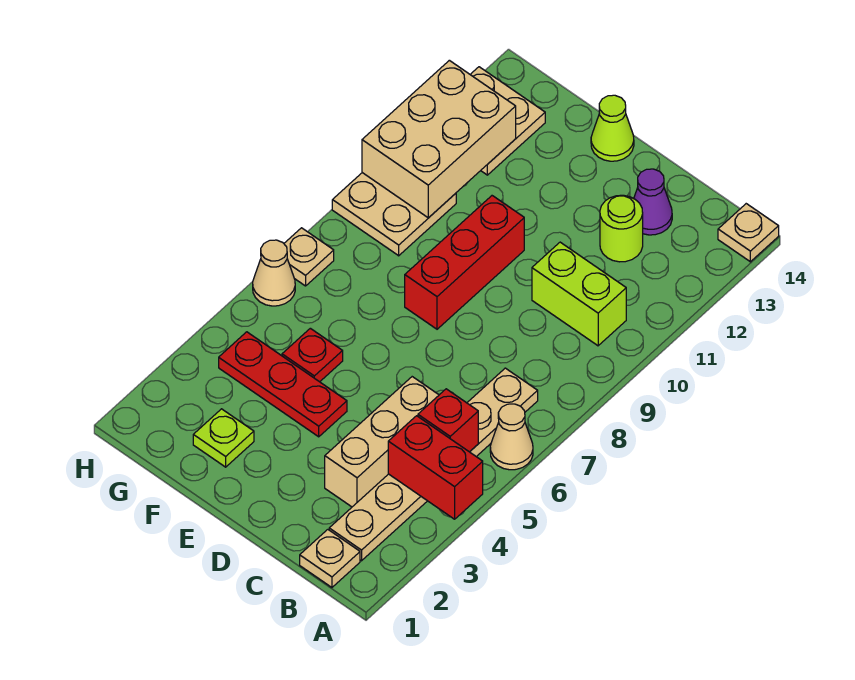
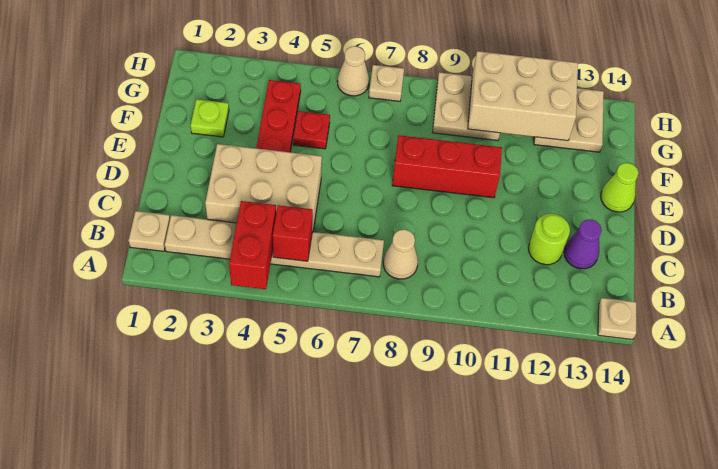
tan 1x1 cone [490,404,533,470] -> tan 1x1 cone moved to [383,229,418,279]
lime 1x2 brick [532,242,626,346] -> none
tan 1x3 brick [325,377,439,507] -> tan 2x3 brick [205,144,322,232]

